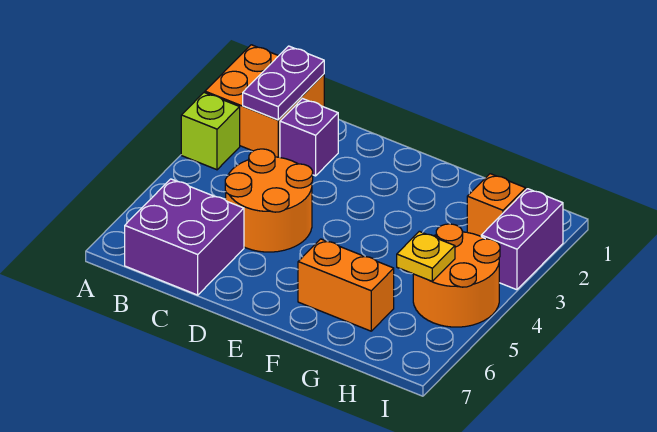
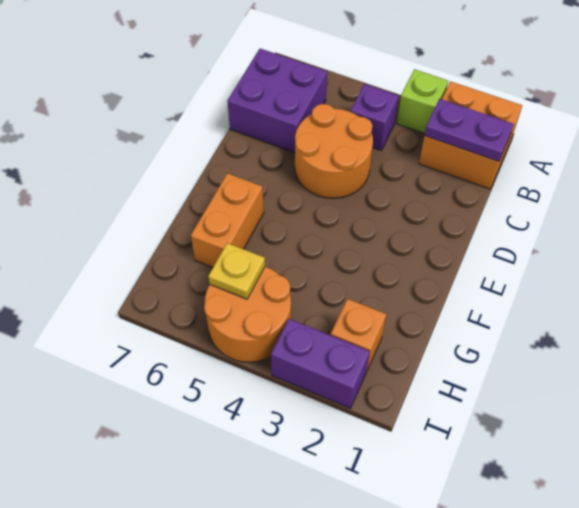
purple 1x1 brick [280,99,338,176] -> purple 1x1 brick moved to [350,84,399,150]

